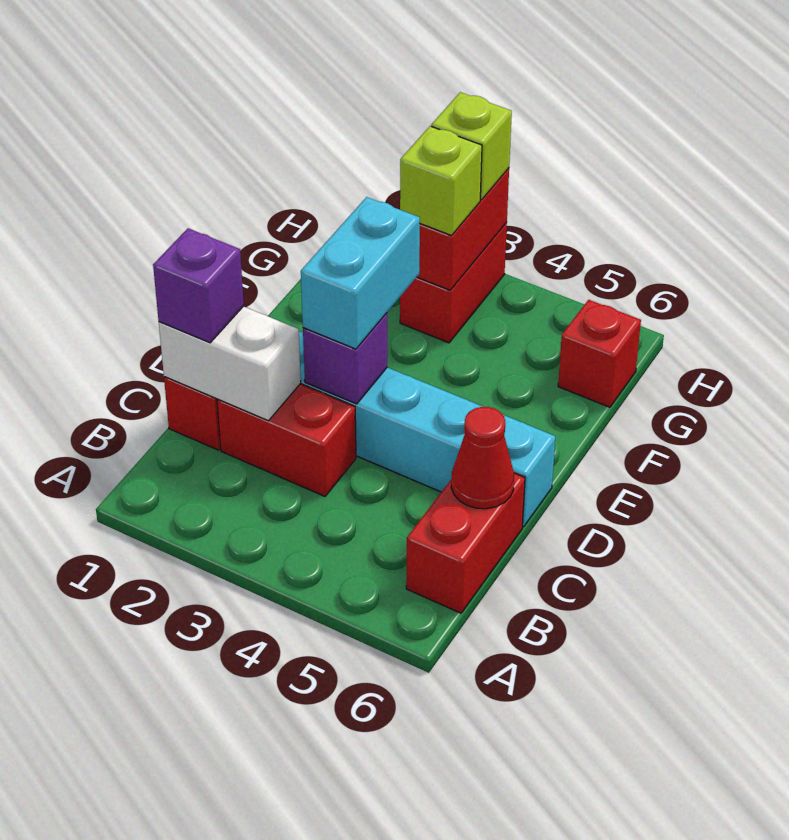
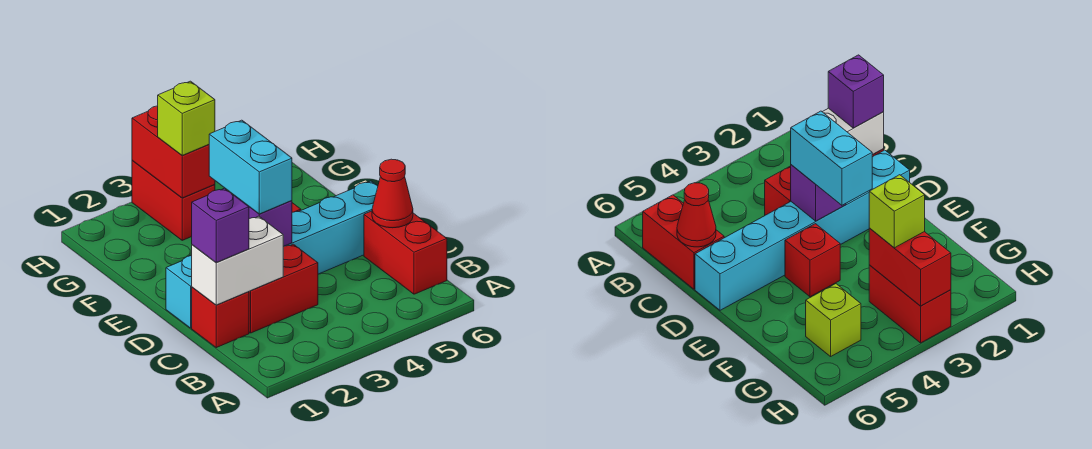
red 1x1 brick [558,300,641,407] -> red 1x1 brick moved to [785,224,840,297]
lime 1x1 brick [431,92,512,200] -> lime 1x1 brick moved to [806,284,861,356]

